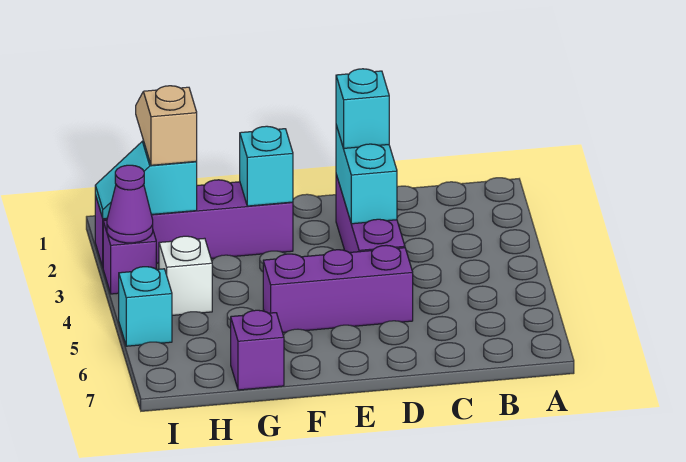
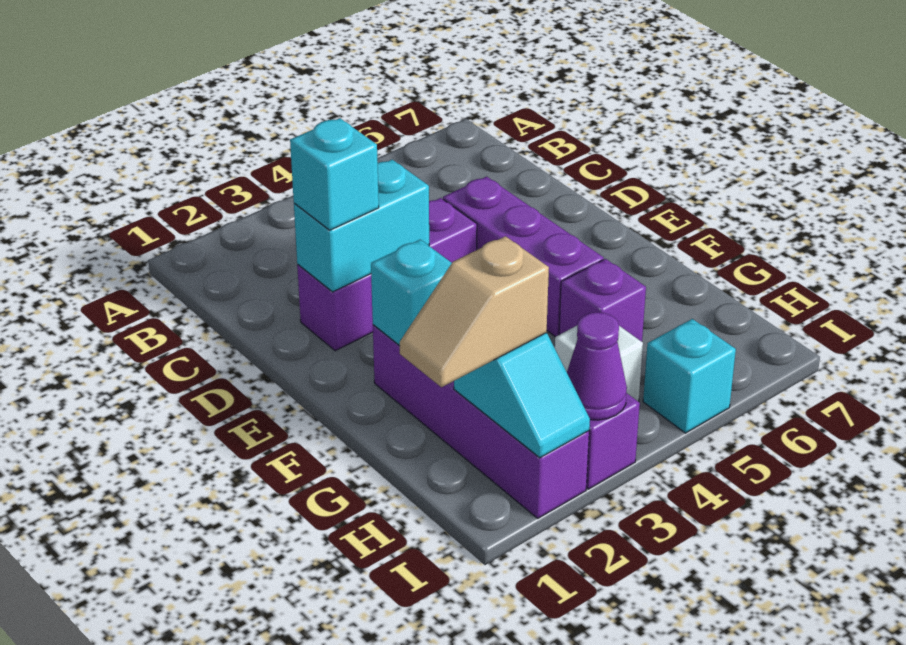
purple 1x1 brick [231,310,284,390] -> purple 1x1 brick moved to [559,259,646,342]

